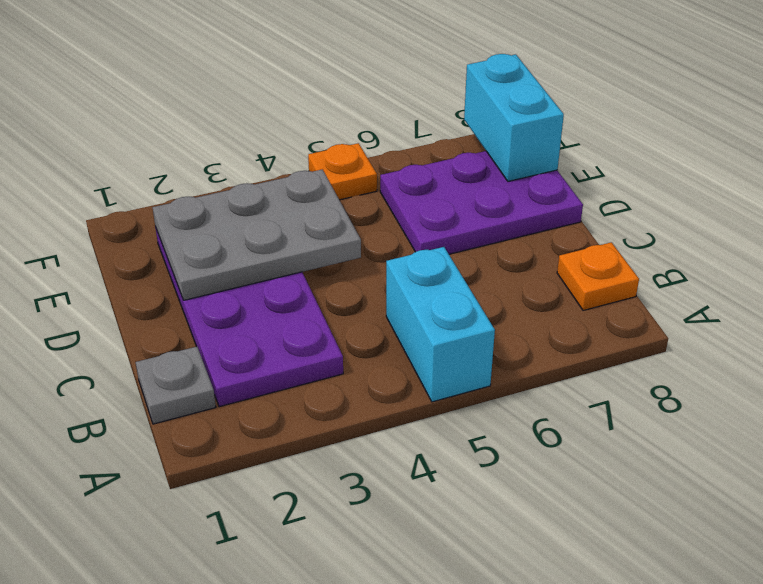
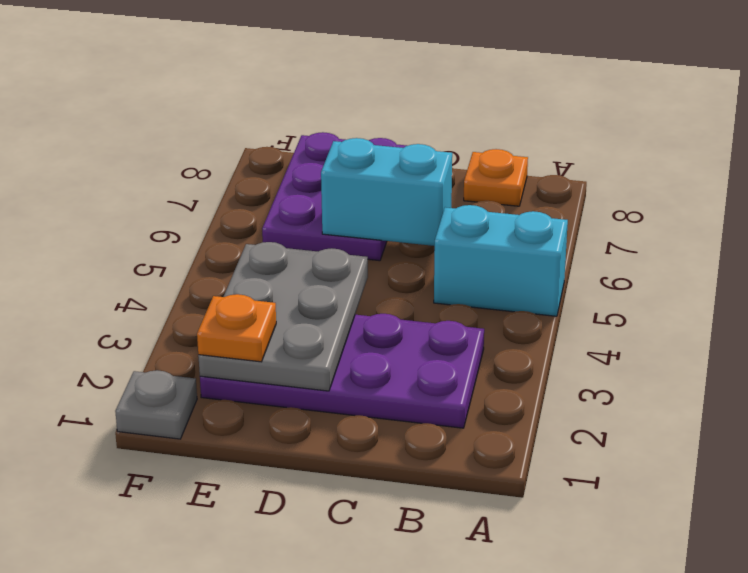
grey 1x1 plate [136,347,216,424] -> grey 1x1 plate moved to [115,370,197,439]
cyan 1x2 brick [464,54,564,181] -> cyan 1x2 brick moved to [321,138,452,246]
orange 1x1 plate [308,143,377,200] -> orange 1x1 plate moved to [197,294,276,362]

